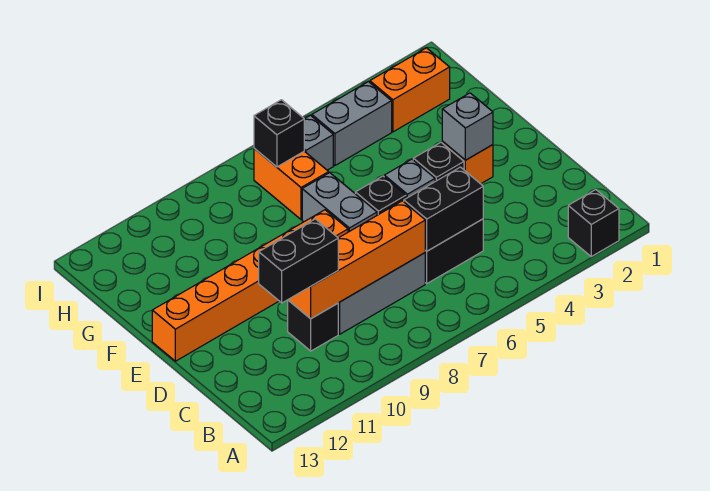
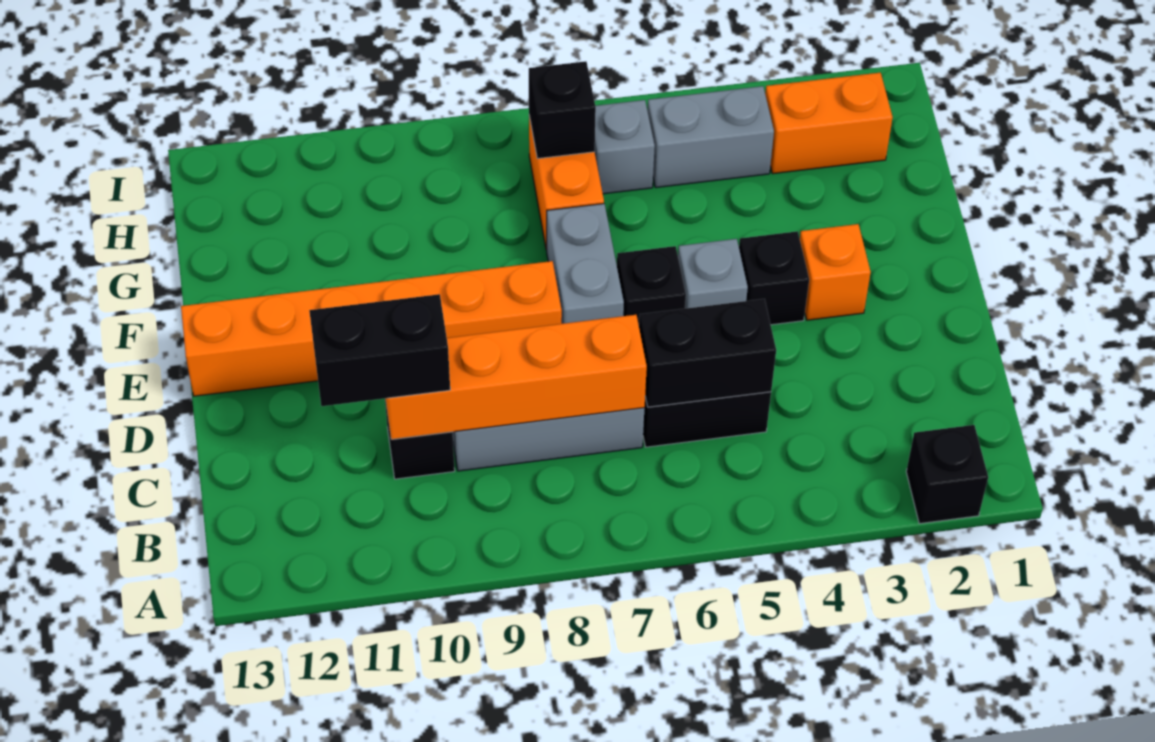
grey 1x1 brick [442,93,493,160] -> none

